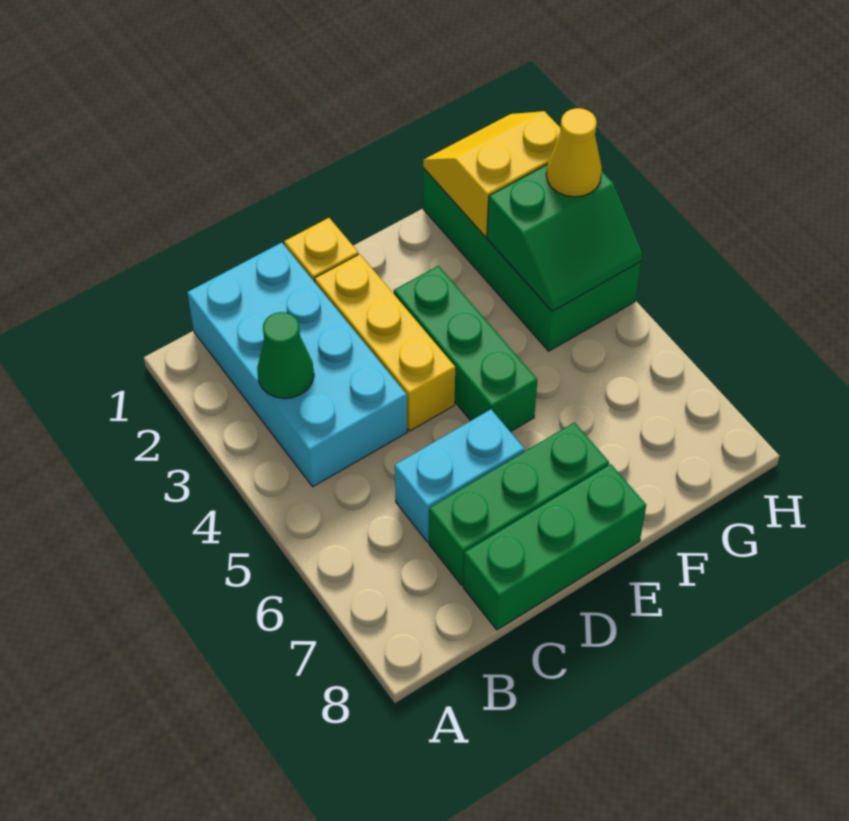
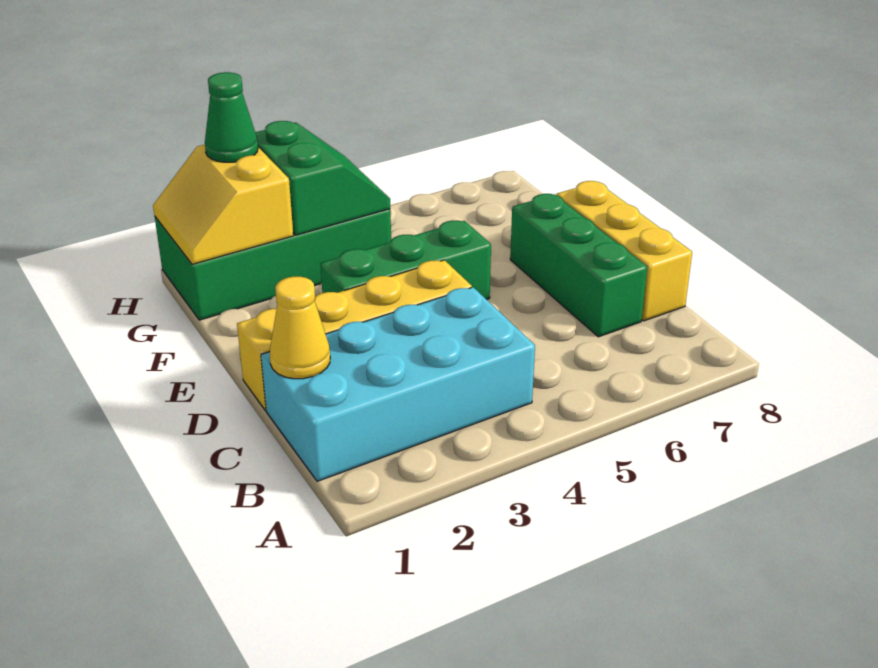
green 1x1 cone [257,312,314,399] -> green 1x1 cone moved to [205,72,258,162]
cyan 1x2 brick [395,409,524,542] -> none
green 1x3 brick [463,464,646,630] -> yellow 1x3 brick [556,181,692,321]
yellow 1x1 cone [546,108,602,197] -> yellow 1x1 cone moved to [270,277,330,379]

